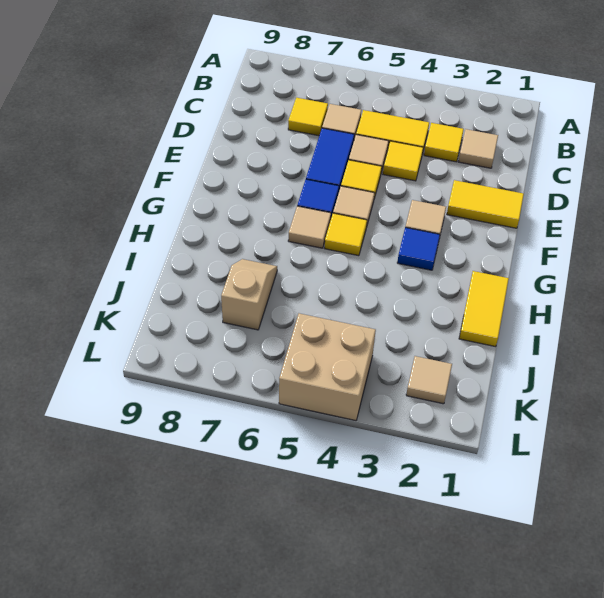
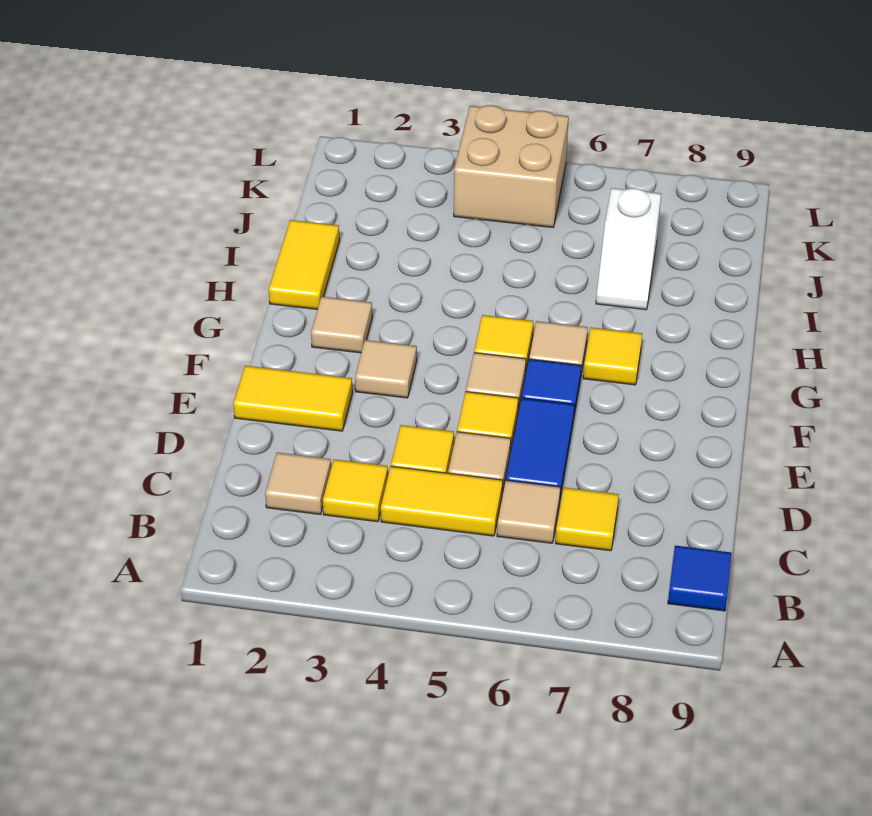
blue 1x1 tile [397,228,440,270] -> blue 1x1 tile moved to [668,546,732,611]
none -> yellow 1x1 tile [583,327,642,385]
tan 1x2 slope [221,259,277,330] -> white 1x2 slope [596,188,661,310]
tan 1x1 tile [406,356,452,404] -> tan 1x1 tile moved to [311,297,372,353]

